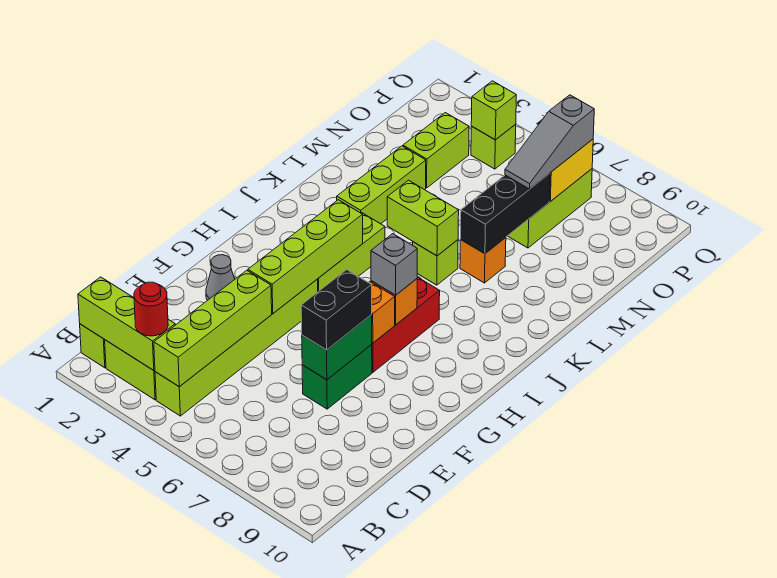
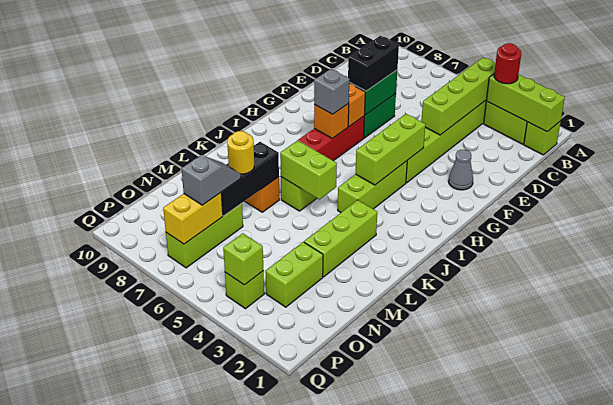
lime 1x4 brick [248,200,363,313] -> lime 1x3 brick [355,114,425,185]
none -> yellow 1x1 round brick [227,131,254,174]
grey 1x3 slope [505,95,594,189] -> grey 1x2 slope [181,155,241,205]

